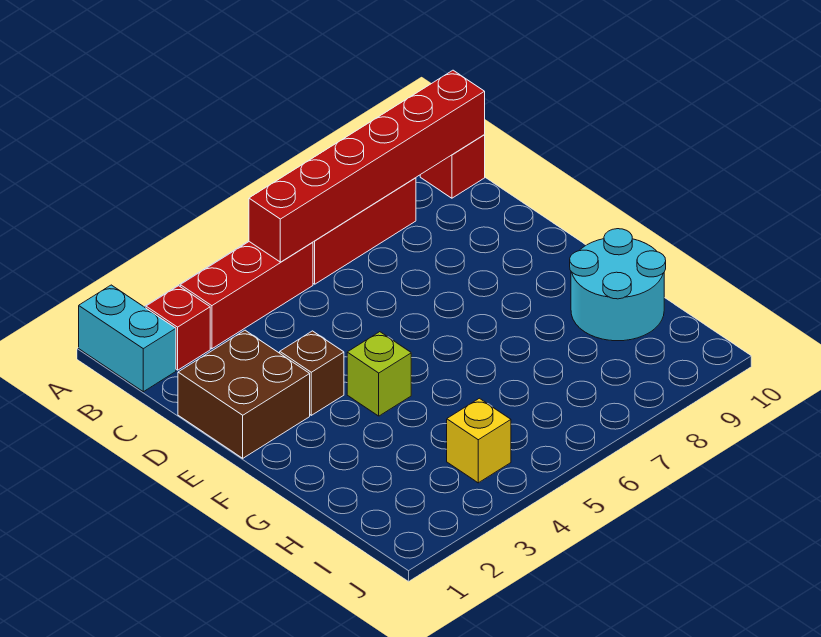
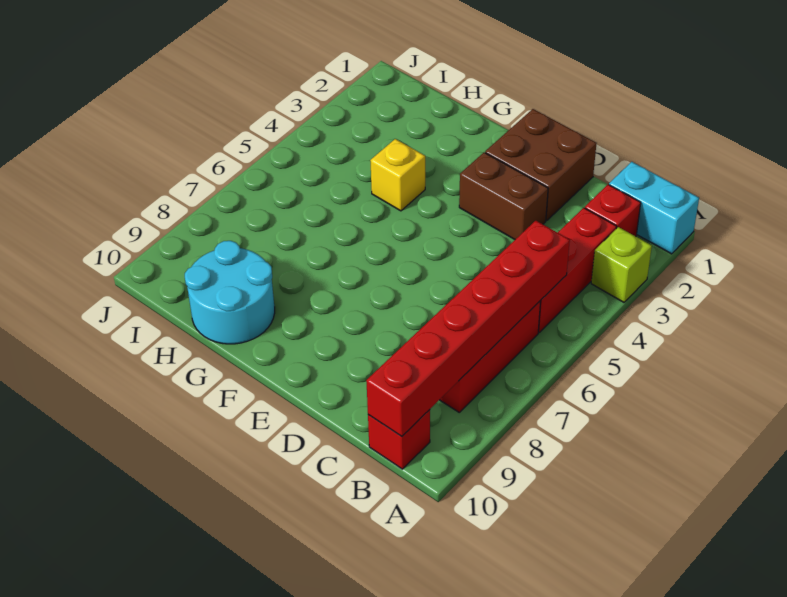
brown 1x1 brick [280,331,344,415] -> brown 1x2 brick [459,152,548,239]
lime 1x1 brick [347,332,411,416] -> lime 1x1 brick moved to [591,227,652,302]
yellow 1x1 brick [447,398,511,483] -> yellow 1x1 brick moved to [370,139,425,211]

